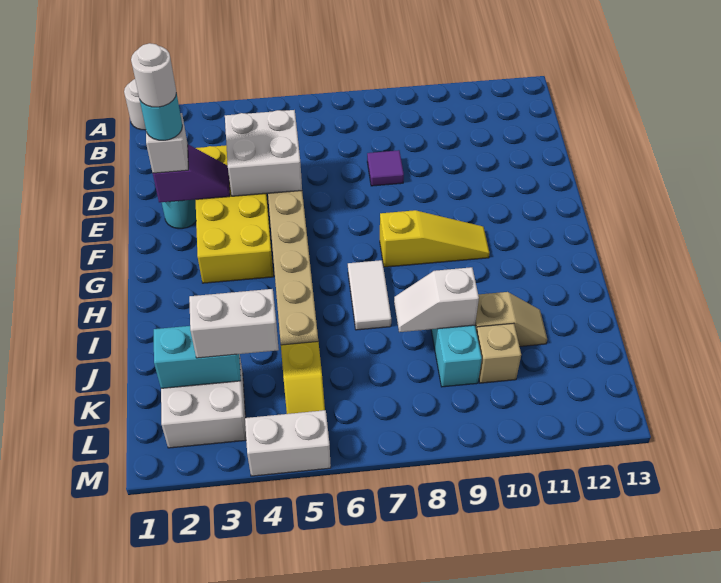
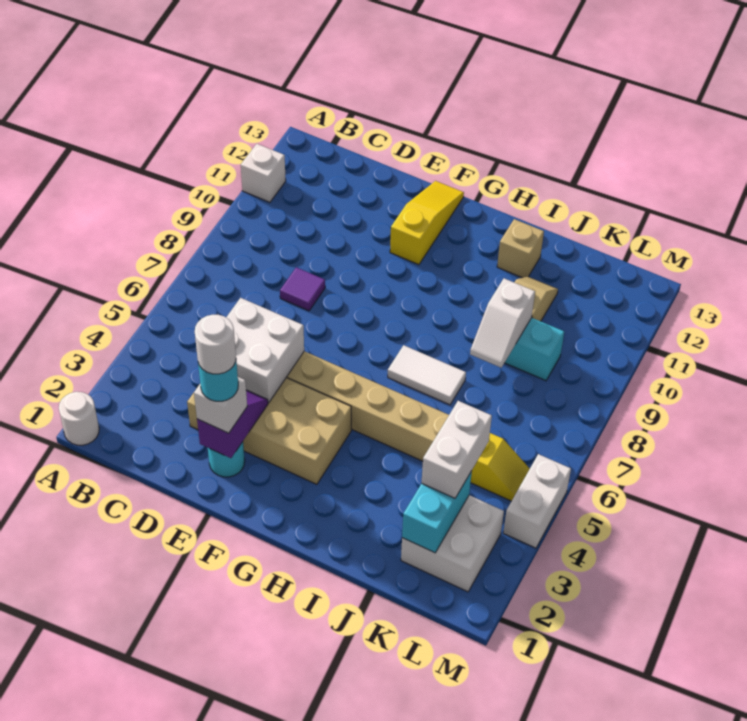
none -> white 1x1 brick [241,144,286,202]
yellow 2x4 brick [195,145,274,283] -> tan 2x4 brick [187,378,351,484]
yellow 1x3 slope [380,210,490,267] -> yellow 1x3 slope moved to [390,181,464,265]
tan 1x1 brick [477,323,521,383] -> tan 1x1 brick moved to [497,219,544,278]

